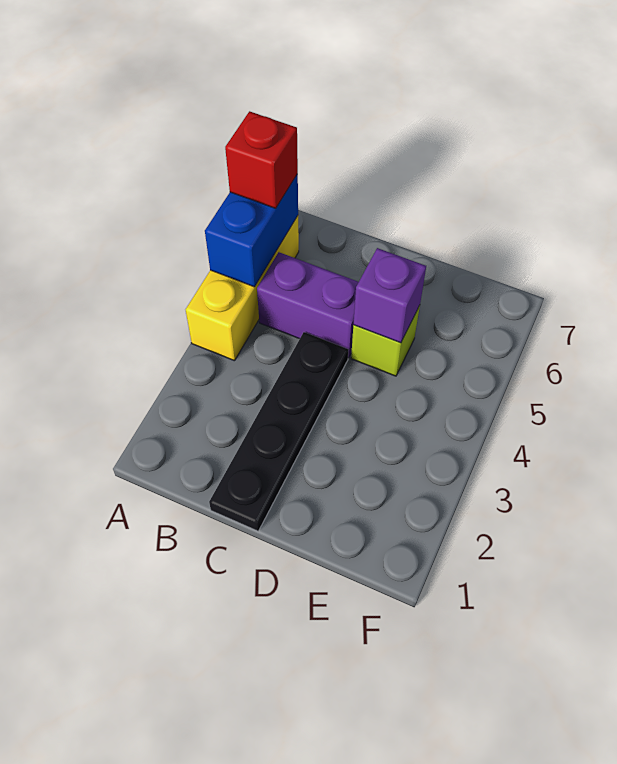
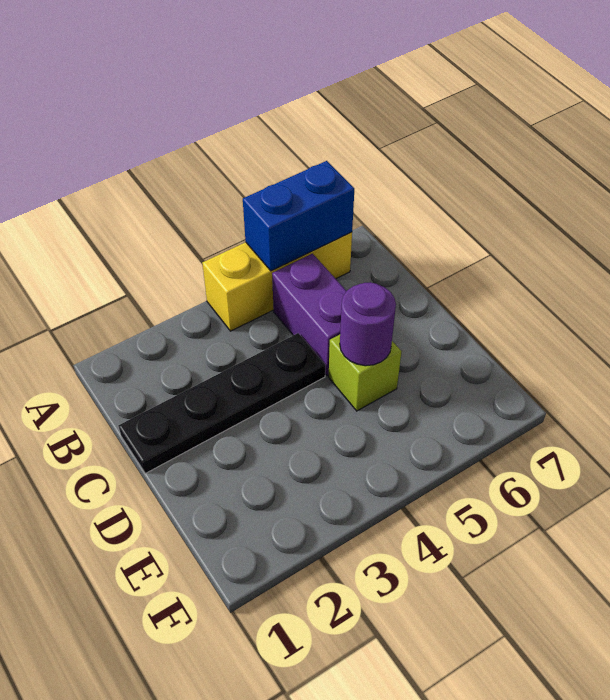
red 1x1 brick [225,111,298,208] -> none
purple 1x1 brick [353,248,426,343] -> purple 1x1 round brick [340,282,396,366]

